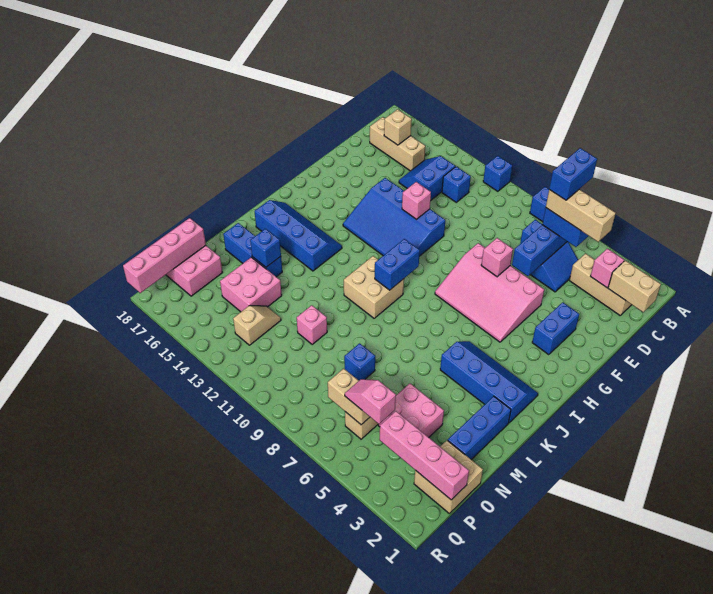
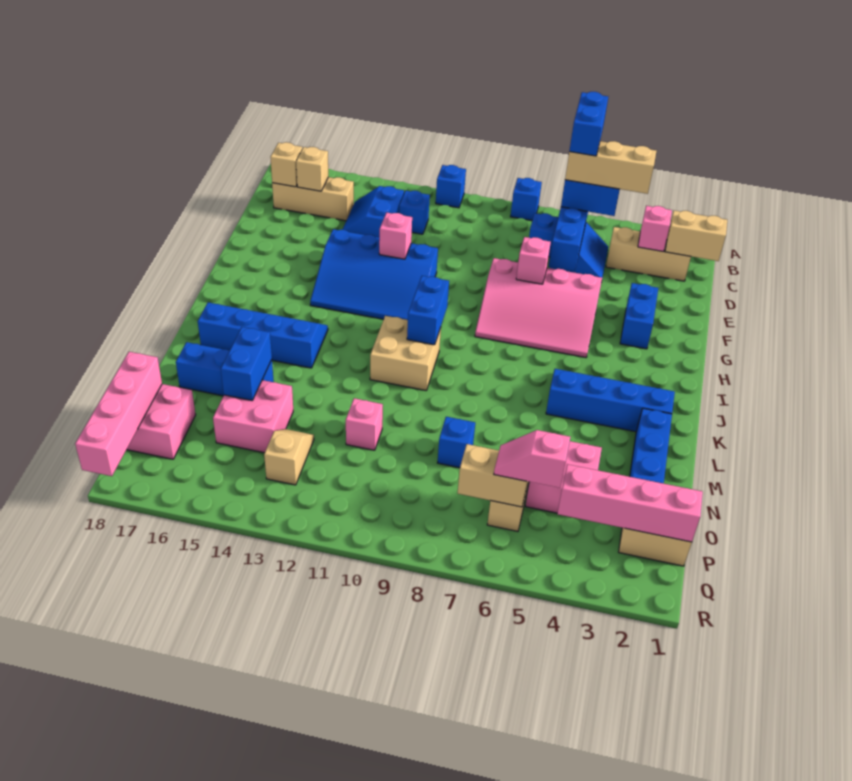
none -> tan 1x1 brick [271,142,303,187]
blue 1x1 brick [250,229,281,267] -> blue 1x2 brick [221,327,272,400]

